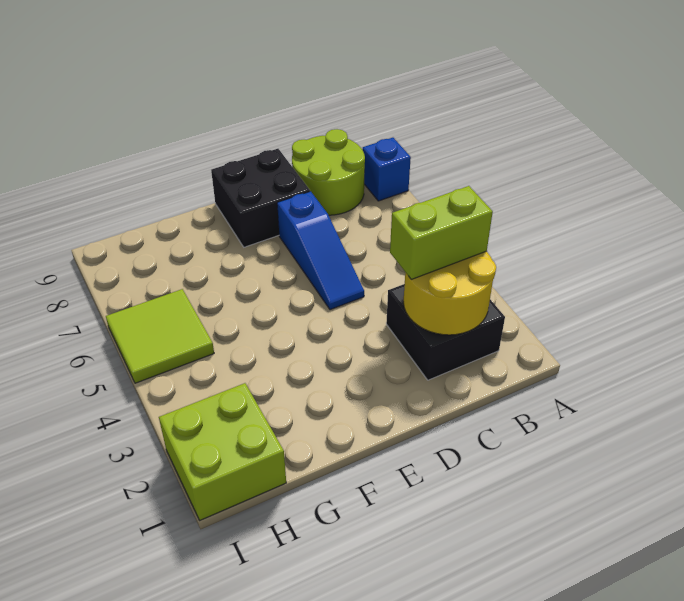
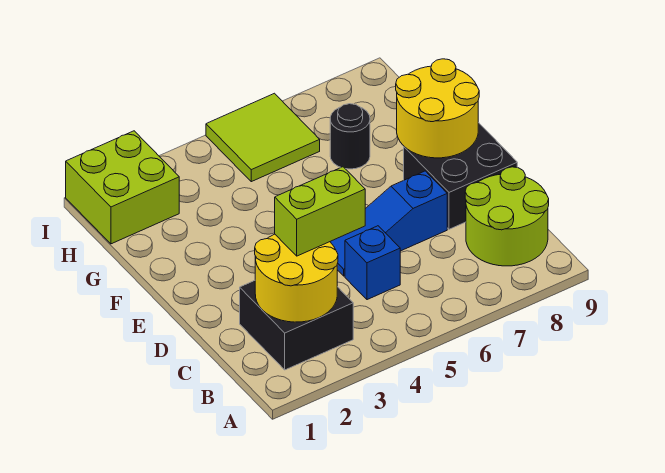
blue 1x1 brick [362,138,411,201] -> blue 1x1 brick moved to [345,226,400,300]
lime 1x2 brick [390,186,493,279] -> lime 1x2 brick turned to [275,167,365,256]
none -> yellow 2x2 round brick [396,59,479,158]
none -> black 1x1 round brick [330,104,370,169]

